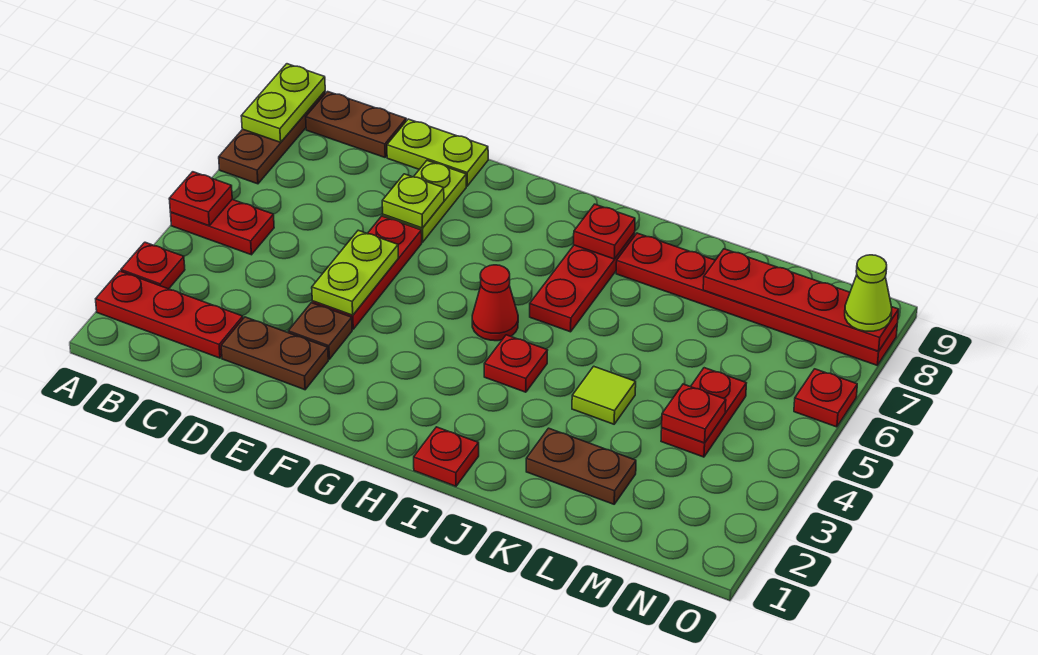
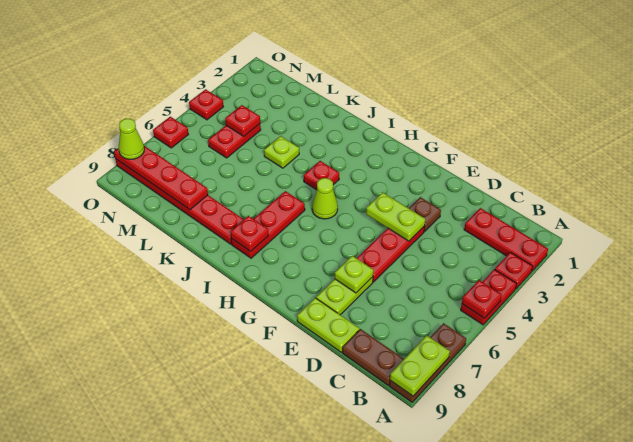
red 1x2 plate [171,200,274,255] -> red 1x2 plate turned to [461,269,517,325]
brown 1x2 plate [221,317,328,390] -> none
lime 1x2 plate [312,230,398,315] -> lime 1x2 plate turned to [366,192,425,241]
red 1x1 cone [472,265,518,341] -> lime 1x1 cone [312,178,338,219]
red 1x1 plate [414,427,479,486] -> red 1x1 plate moved to [189,89,223,120]
brown 1x2 plate [526,428,636,504] -> none
lime 1x1 tile [572,366,636,424] -> lime 1x1 plate [264,136,299,168]

